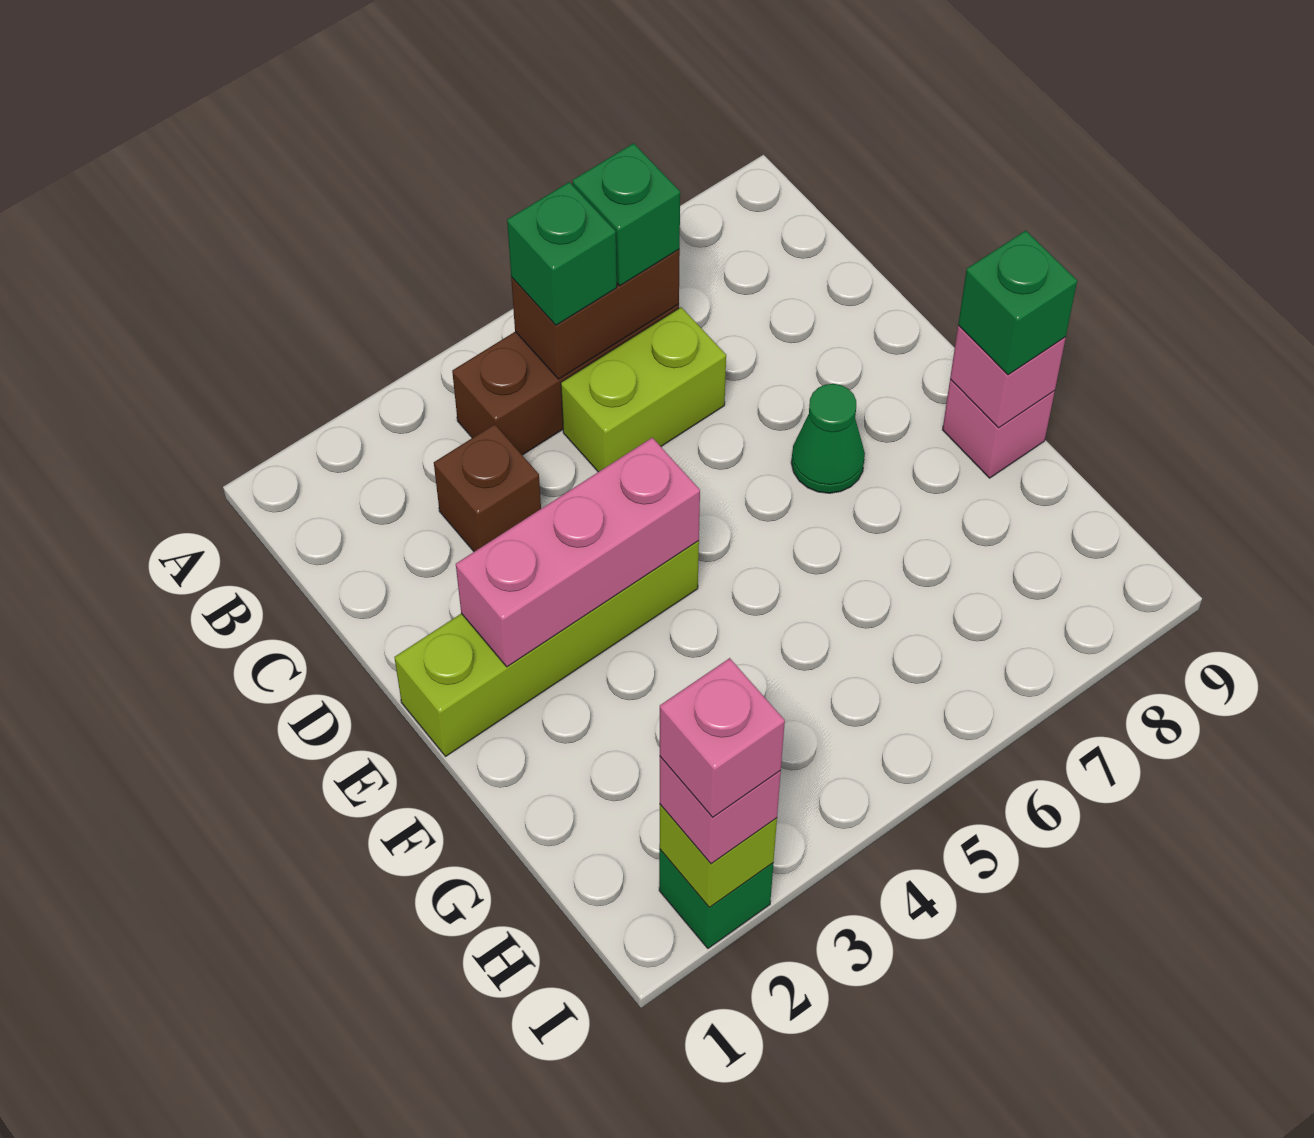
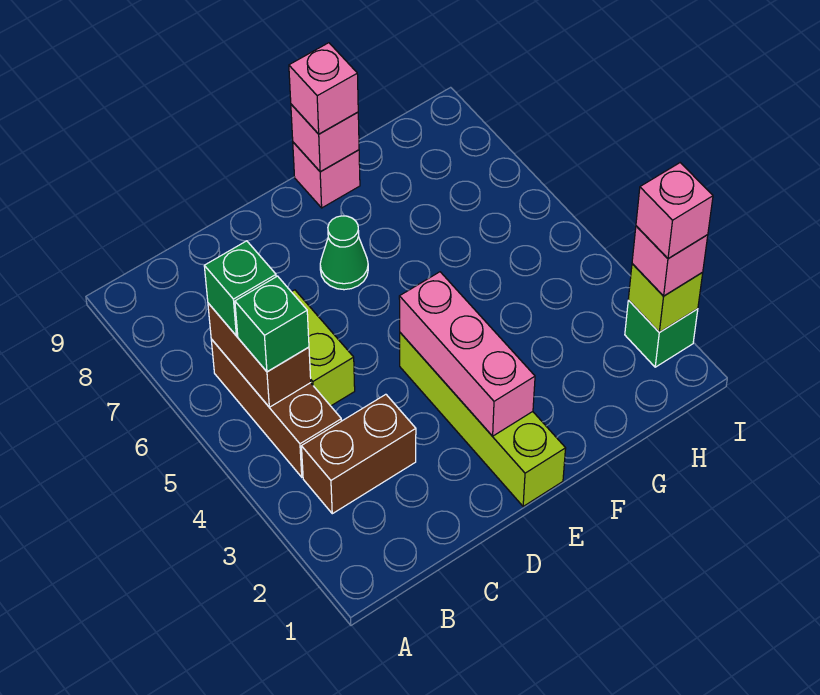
brown 1x1 brick [434,424,541,552] -> brown 1x2 brick [301,394,416,514]
green 1x1 brick [958,231,1077,375] -> pink 1x1 brick [289,43,358,134]

